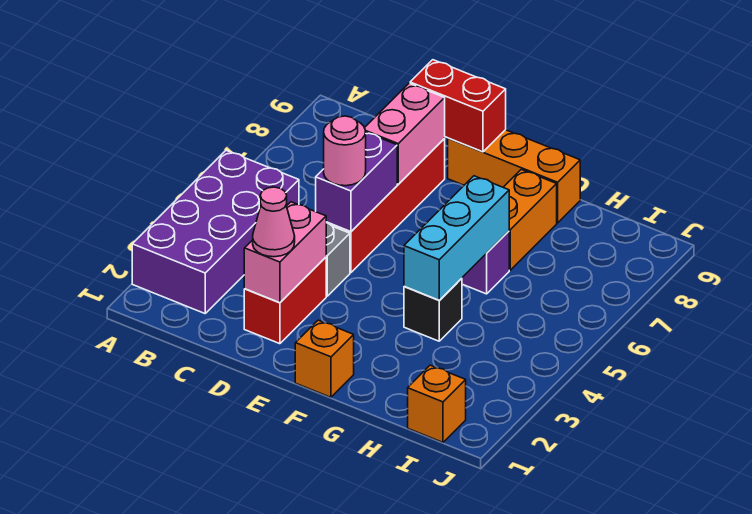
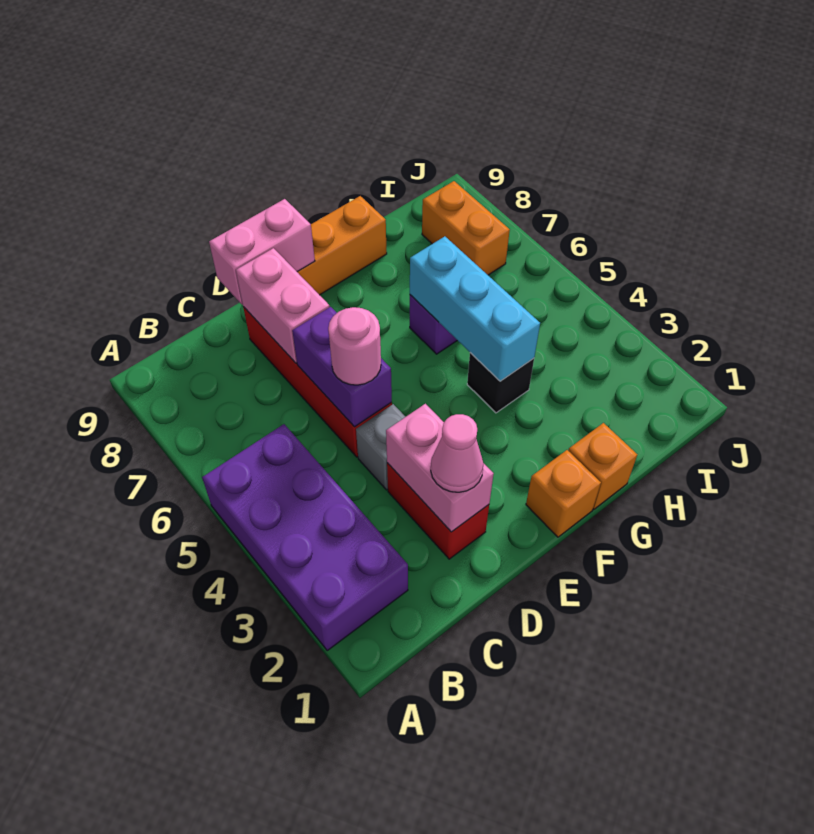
red 1x2 brick [410,60,506,152] -> pink 1x2 brick [209,199,315,304]
orange 1x2 brick [503,169,557,270] -> orange 1x2 brick moved to [422,181,510,275]
orange 1x1 brick [408,365,466,442] -> orange 1x1 brick moved to [568,423,637,509]

